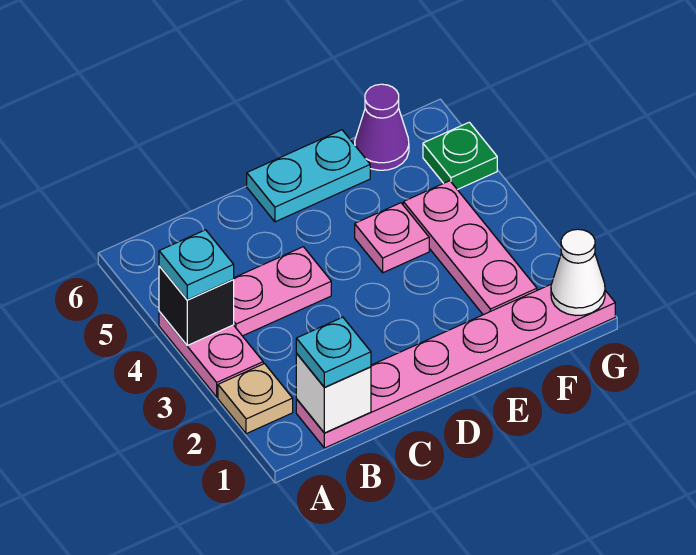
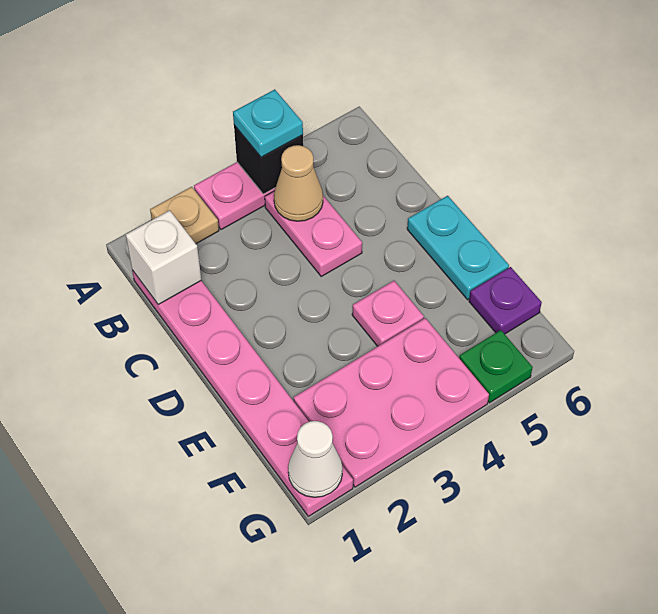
cyan 1x1 plate [296,317,371,387] -> none
none -> tan 1x1 cone [274,145,323,221]
pink 1x3 plate [403,181,537,315] -> pink 2x3 plate [294,318,489,487]
purple 1x1 cone [355,84,409,170] -> purple 1x1 plate [469,267,542,334]

